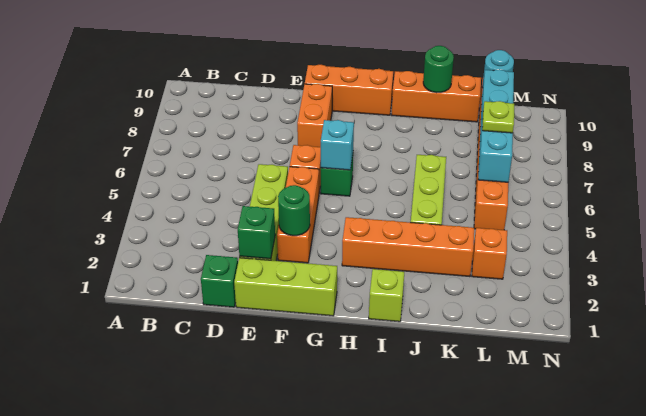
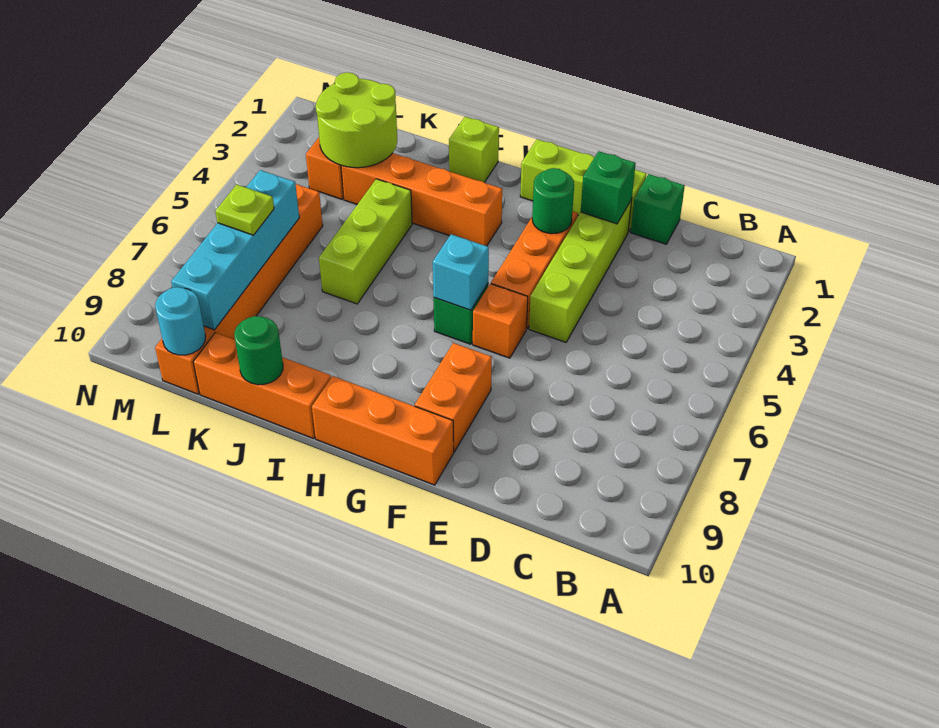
none -> lime 2x2 round brick [316,72,397,168]

